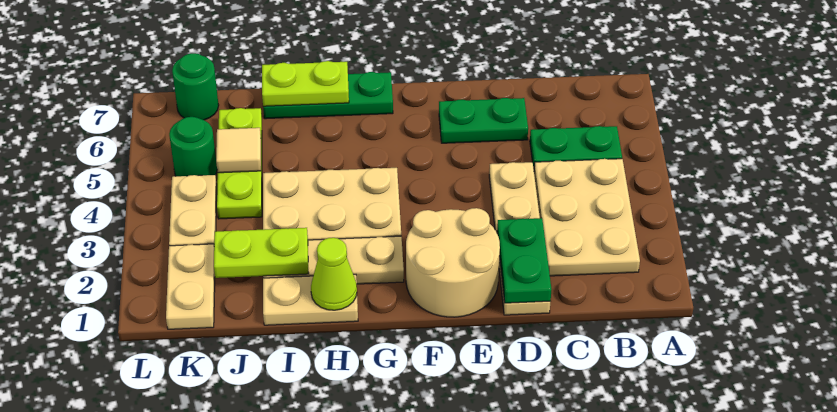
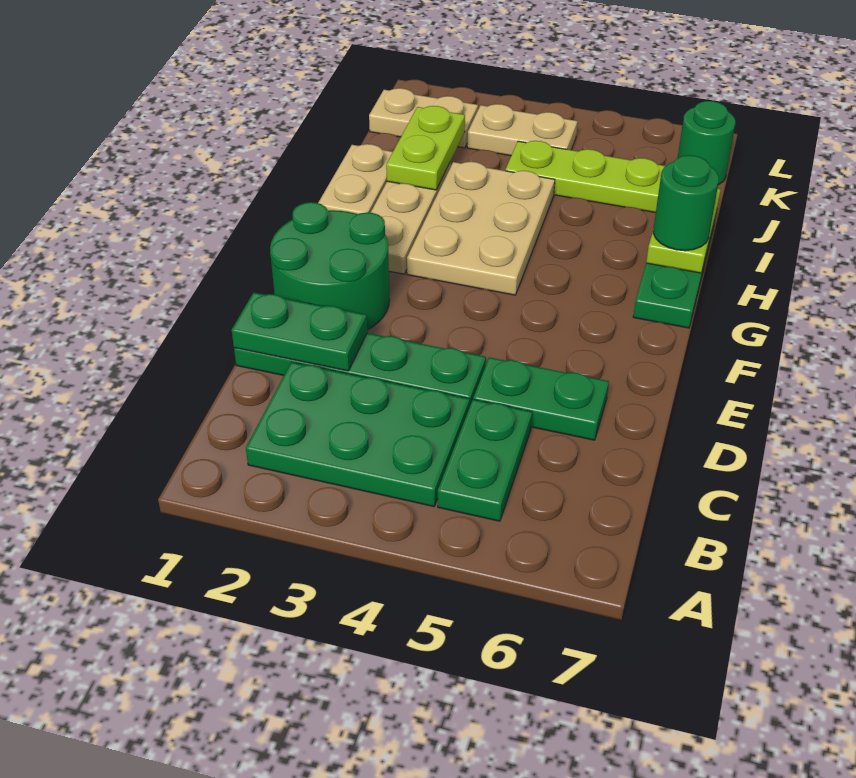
tan 2x3 plate [534,159,640,276] -> green 2x3 plate [246,362,470,507]
tan 1x4 plate [489,162,550,315] -> green 1x4 plate [234,333,486,407]
green 1x2 plate [439,98,528,143] -> green 1x2 plate turned to [473,357,609,440]
tan 2x2 round brick [406,208,500,317] -> green 2x2 round brick [270,202,389,330]
lime 1x1 cone [311,238,357,310] -> none
tan 1x1 tile [216,128,261,173] -> none
green 1x1 round brick [169,117,217,176] -> green 1x1 round brick moved to [653,155,719,251]

